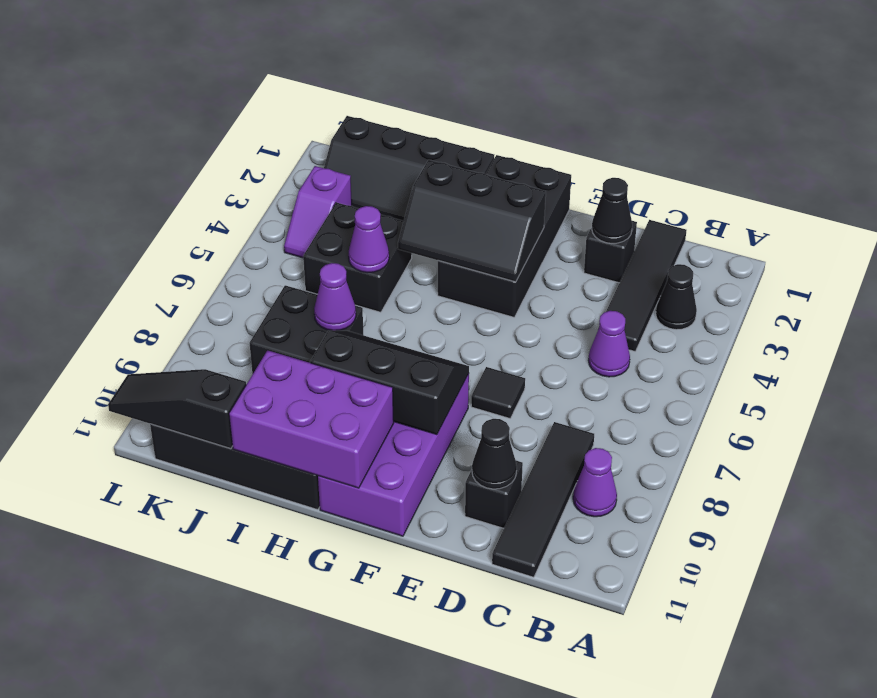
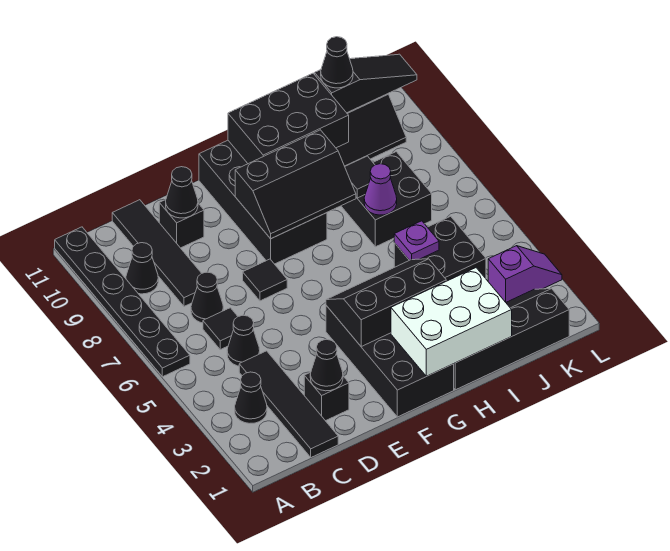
none -> black 1x6 plate [55,227,190,377]
purple 1x1 cone [573,448,617,517] -> black 1x1 cone [126,243,158,294]
purple 1x1 cone [588,311,630,377] -> black 1x1 cone [227,315,260,366]
none -> black 1x1 tile [203,308,238,350]
none -> black 1x1 cone [191,272,223,323]
purple 2x4 brick [318,374,469,536] -> black 2x4 brick [199,140,327,264]
none -> white 2x3 brick [391,268,512,376]
purple 2x3 brick [229,350,394,488] -> black 2x3 brick [228,73,349,164]
purple 1x1 cone [349,206,389,273] -> purple 1x1 plate [394,221,439,260]
none -> black 1x1 tile [345,156,375,198]
none -> black 1x1 cone [321,37,353,88]
purple 1x2 slope [284,166,352,258] -> purple 1x2 slope turned to [488,246,562,302]

